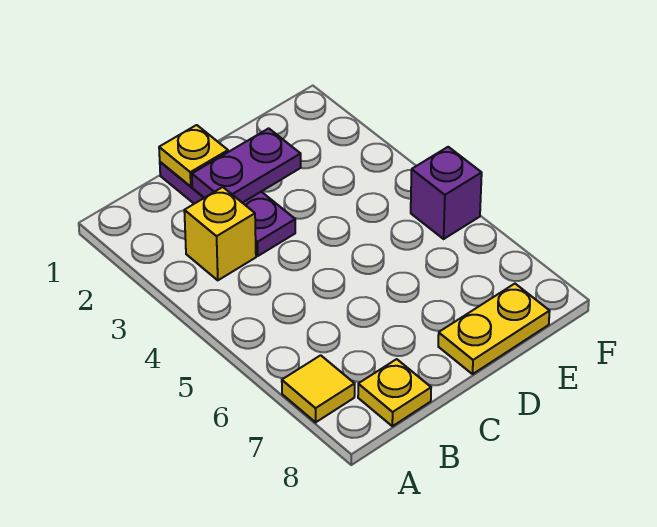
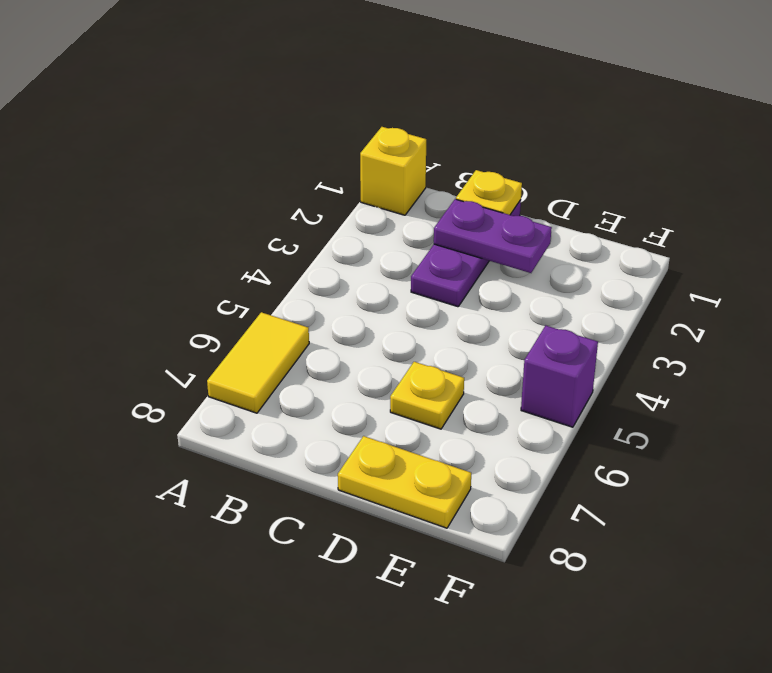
yellow 1x1 tile [282,355,355,422] -> yellow 1x2 tile [207,312,309,413]
yellow 1x1 brick [184,187,256,280] -> yellow 1x1 brick moved to [360,127,426,215]
yellow 1x1 plate [358,359,431,426] -> yellow 1x1 plate moved to [390,362,464,429]

